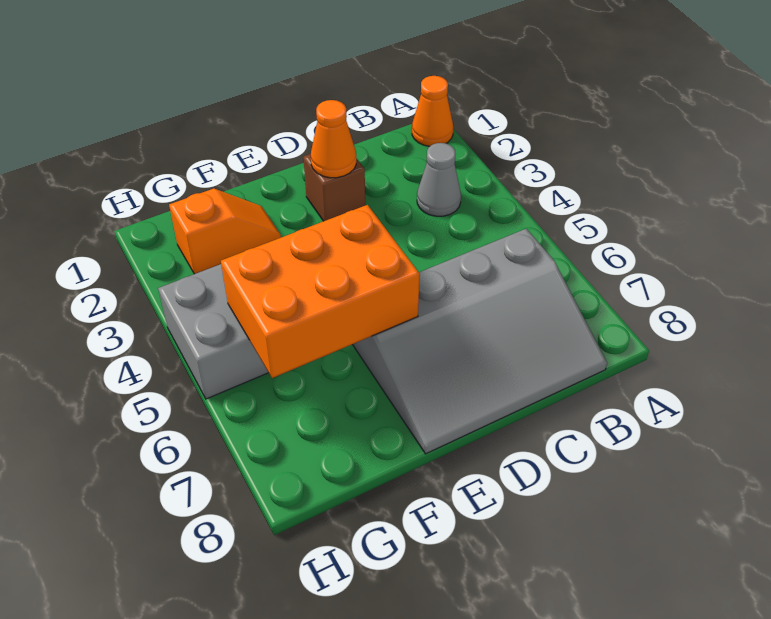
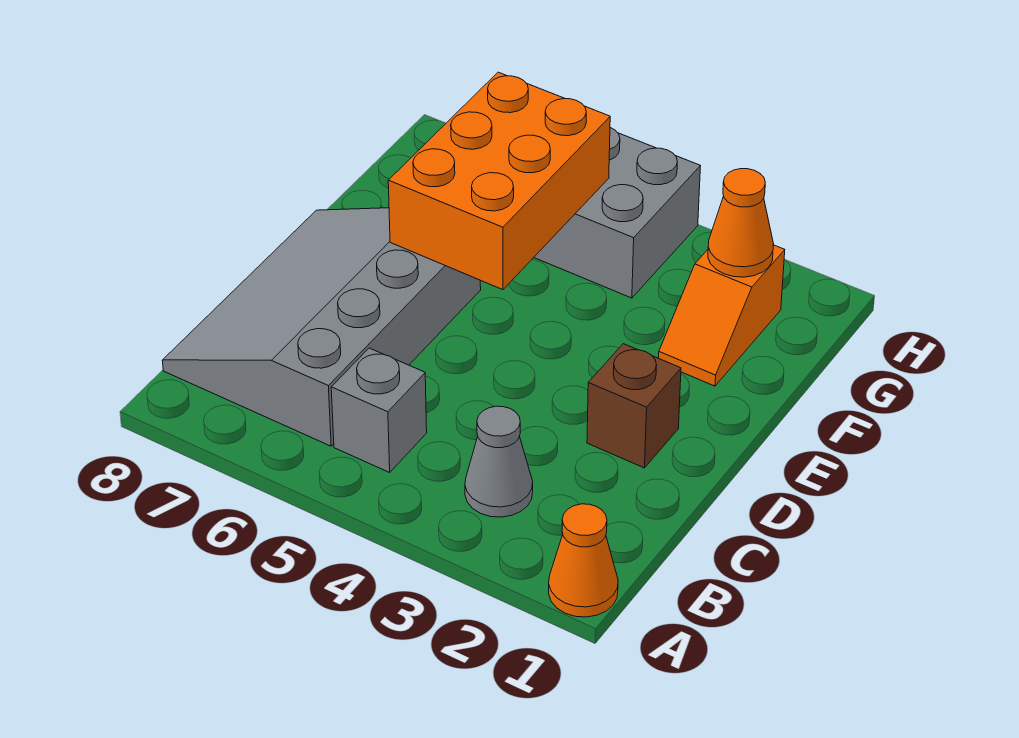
none -> grey 1x1 brick [331,348,427,472]
orange 1x1 cone [311,100,356,178] -> orange 1x1 cone moved to [708,169,773,277]

